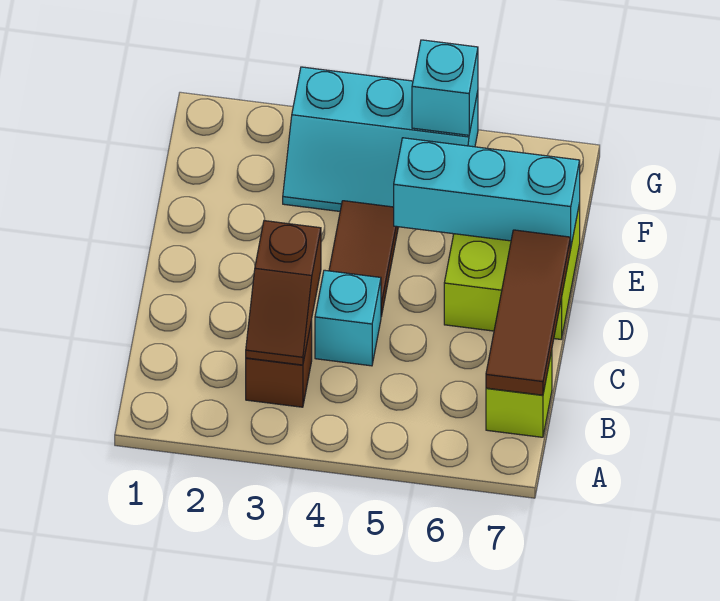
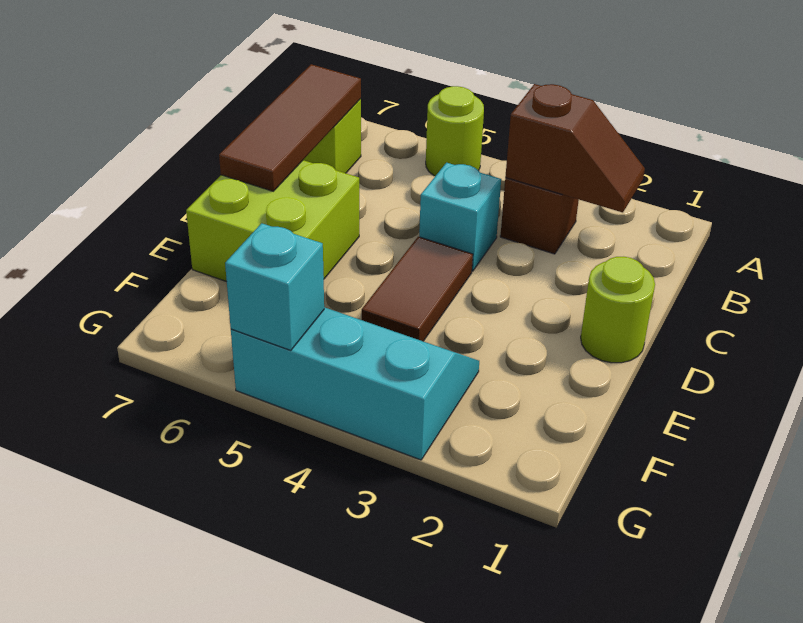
none -> lime 1x1 round brick [426,86,484,176]
brown 1x2 slope [246,220,321,365] -> brown 1x2 slope turned to [505,84,645,212]
none -> lime 1x1 round brick [581,257,655,363]
cyan 1x3 brick [394,138,580,248] -> none

